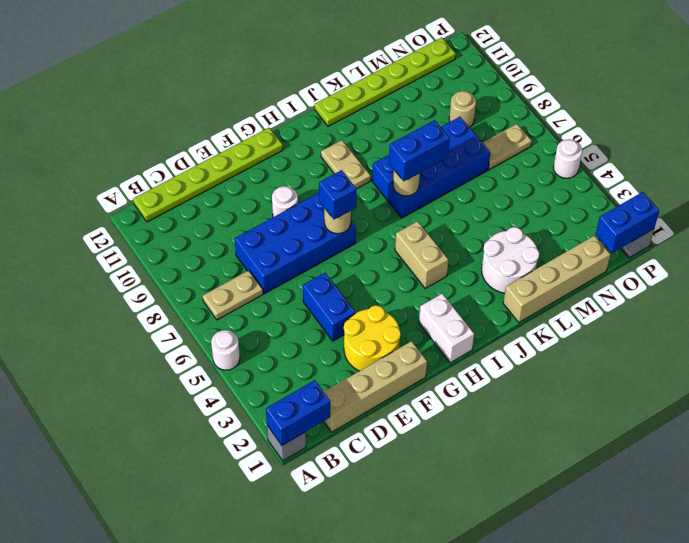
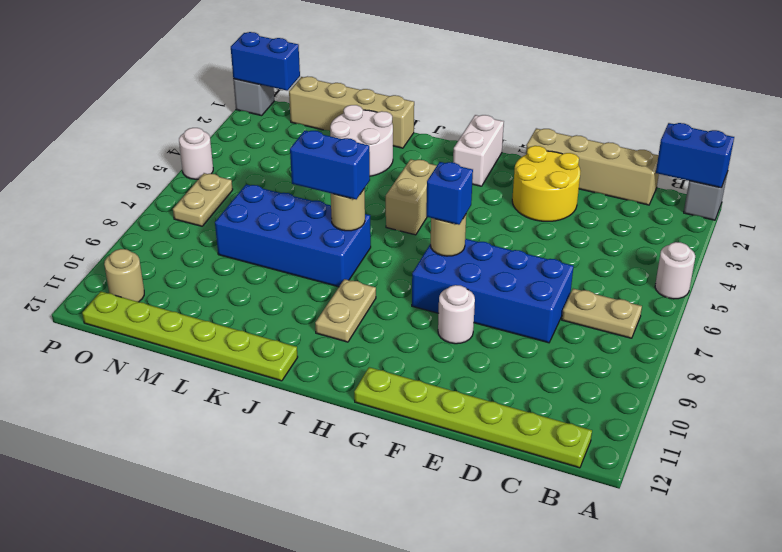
blue 1x2 brick [303,273,355,341] -> none
tan 1x2 plate [482,124,532,169] -> tan 1x2 plate turned to [173,173,233,226]
tan 1x1 round brick [449,91,476,127] -> tan 1x1 round brick moved to [104,249,144,302]

